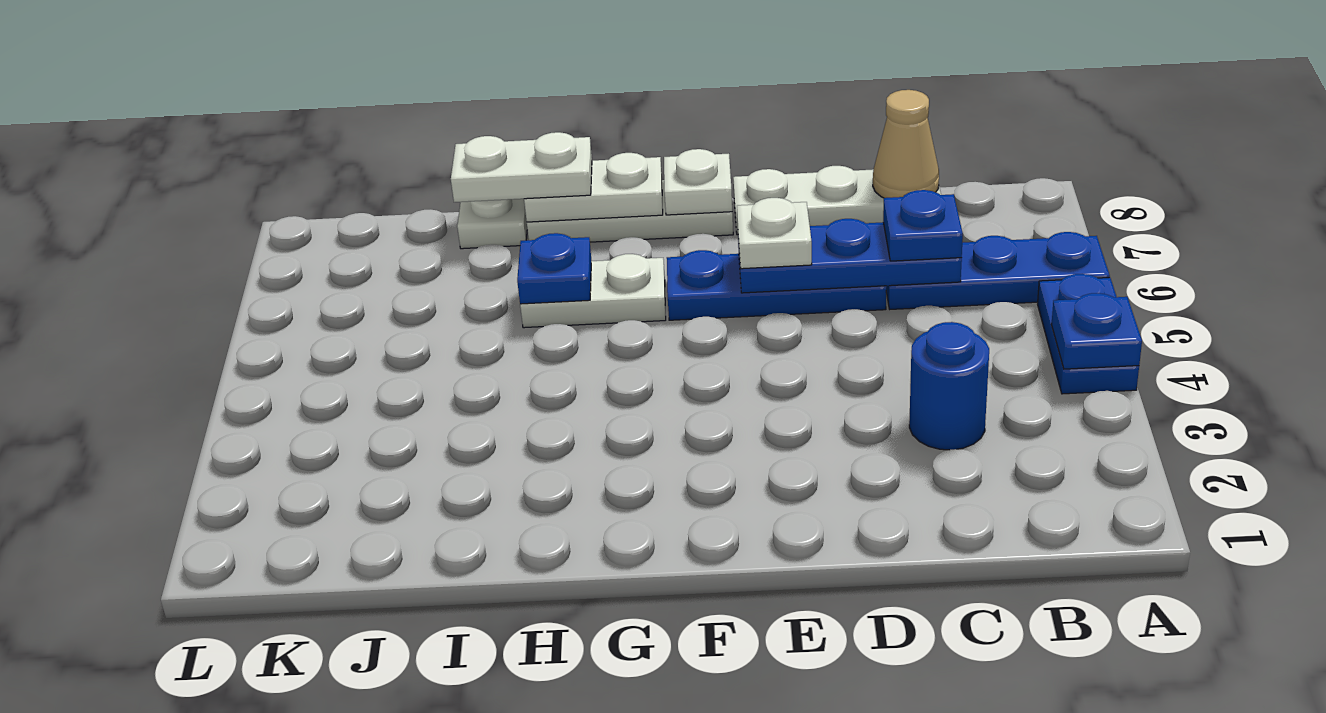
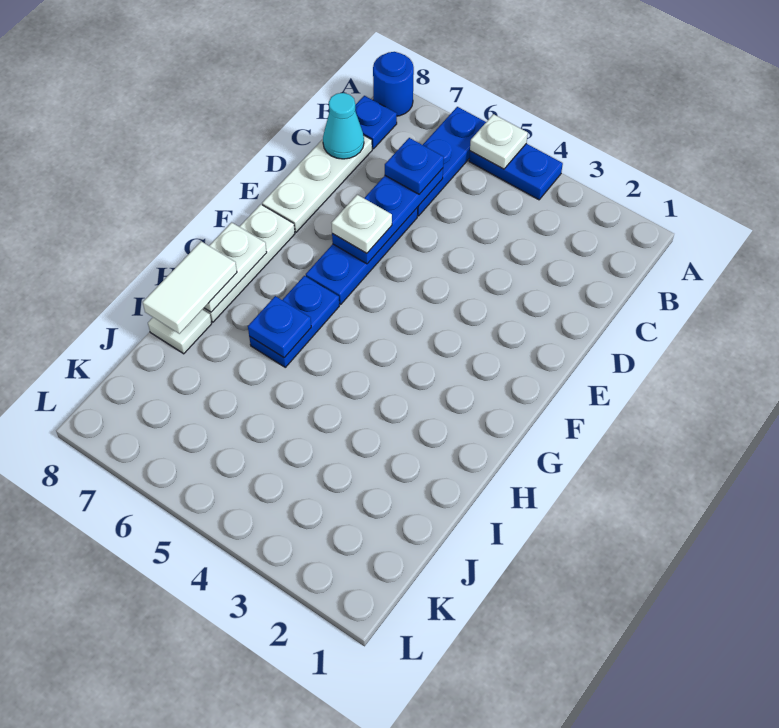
blue 1x1 plate [1051,293,1142,369] -> blue 1x1 plate moved to [355,96,397,149]
blue 1x1 round brick [909,322,989,450] -> blue 1x1 round brick moved to [373,52,414,116]
tan 1x1 cone [873,90,939,198] -> cyan 1x1 cone [323,93,364,159]
white 1x1 plate [664,149,732,215] -> white 1x1 plate moved to [470,114,528,169]
white 1x2 plate [520,254,666,328] -> blue 1x2 plate [249,276,339,367]
white 1x2 plate [451,132,592,202] -> white 1x2 tile [143,241,237,334]

